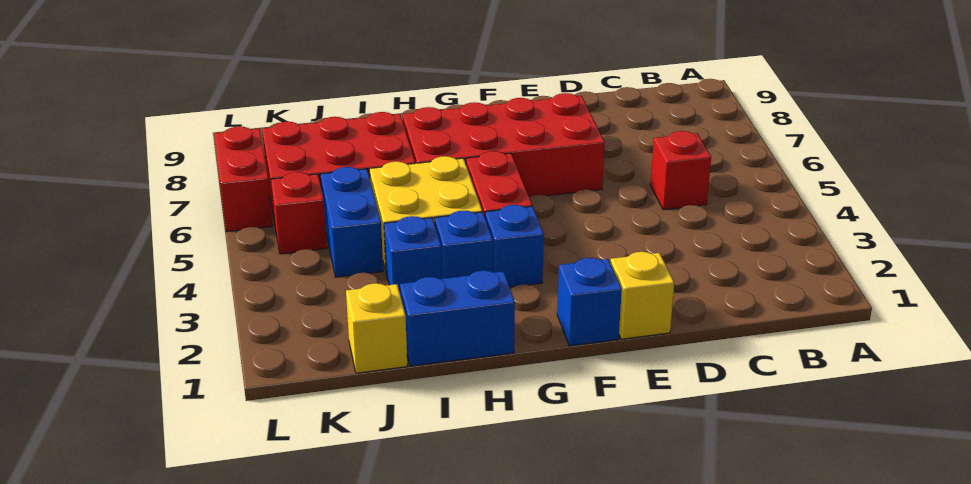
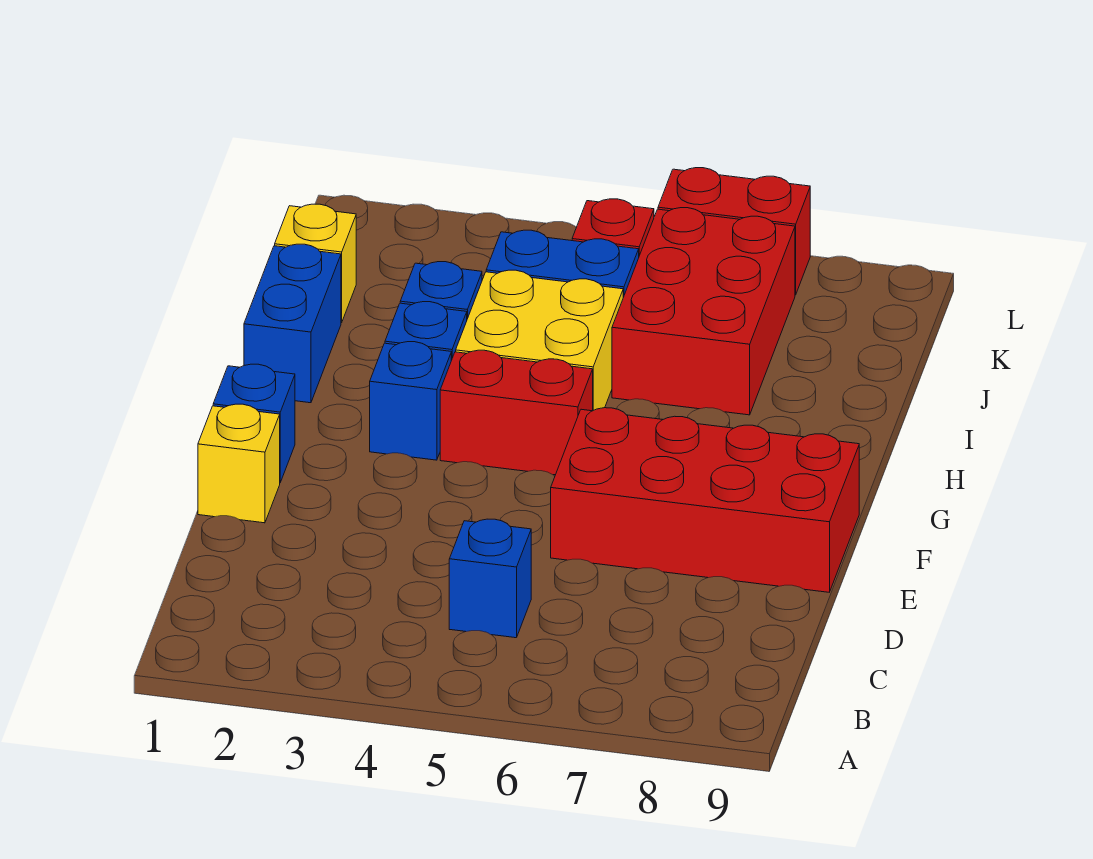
red 1x1 brick [650,131,711,210] -> blue 1x1 brick [449,519,531,638]
red 2x4 brick [403,93,605,197] -> red 2x4 brick turned to [551,408,859,592]

